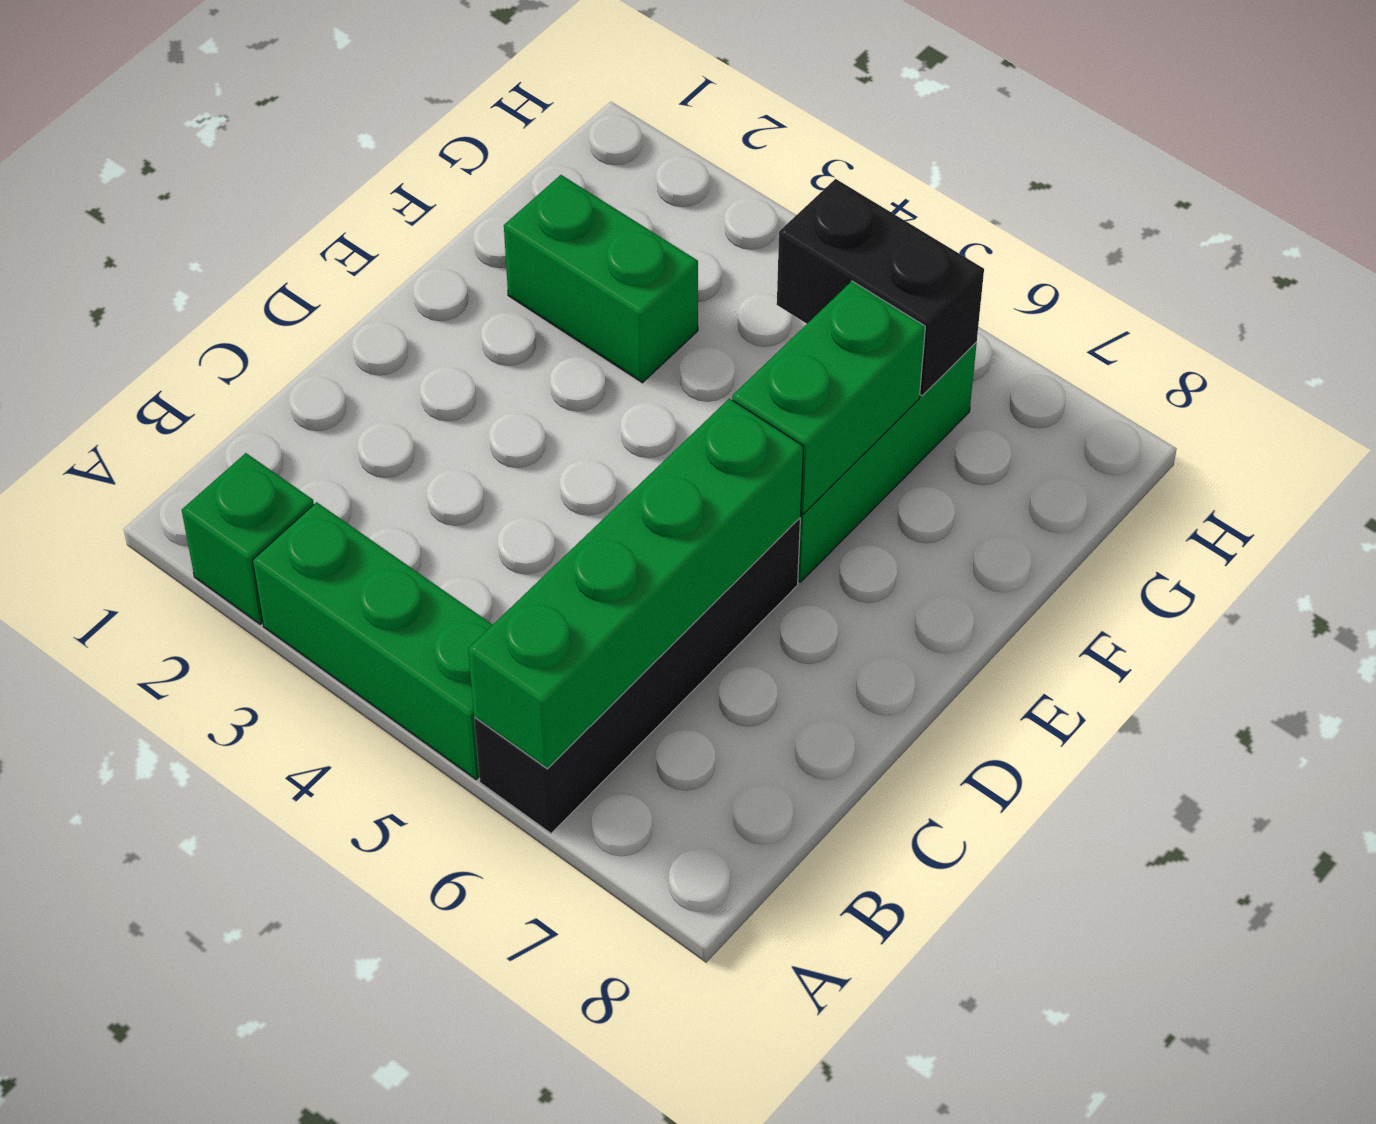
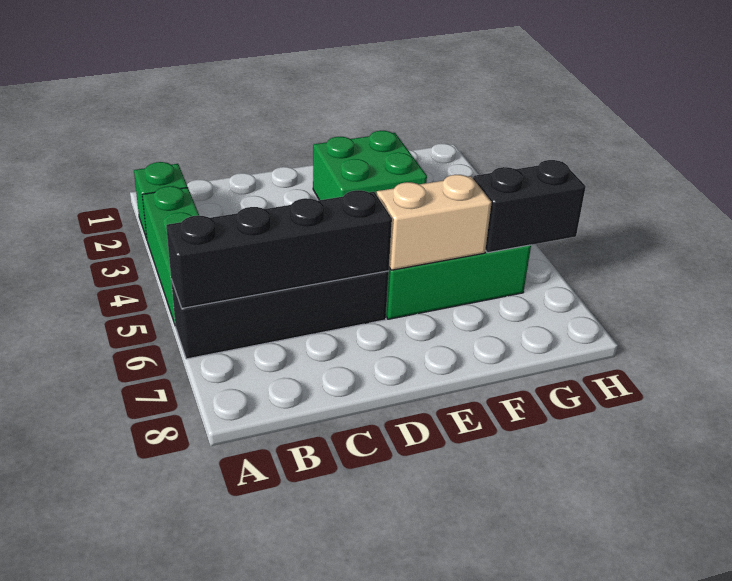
green 1x4 brick [468,398,803,769] -> black 1x4 brick [166,190,392,308]
green 1x2 brick [732,281,925,514] -> tan 1x2 brick [377,175,492,270]
green 1x2 brick [504,175,698,383] -> green 2x2 brick [313,131,427,200]
black 1x2 brick [777,179,984,396] -> black 1x2 brick turned to [473,160,586,253]

